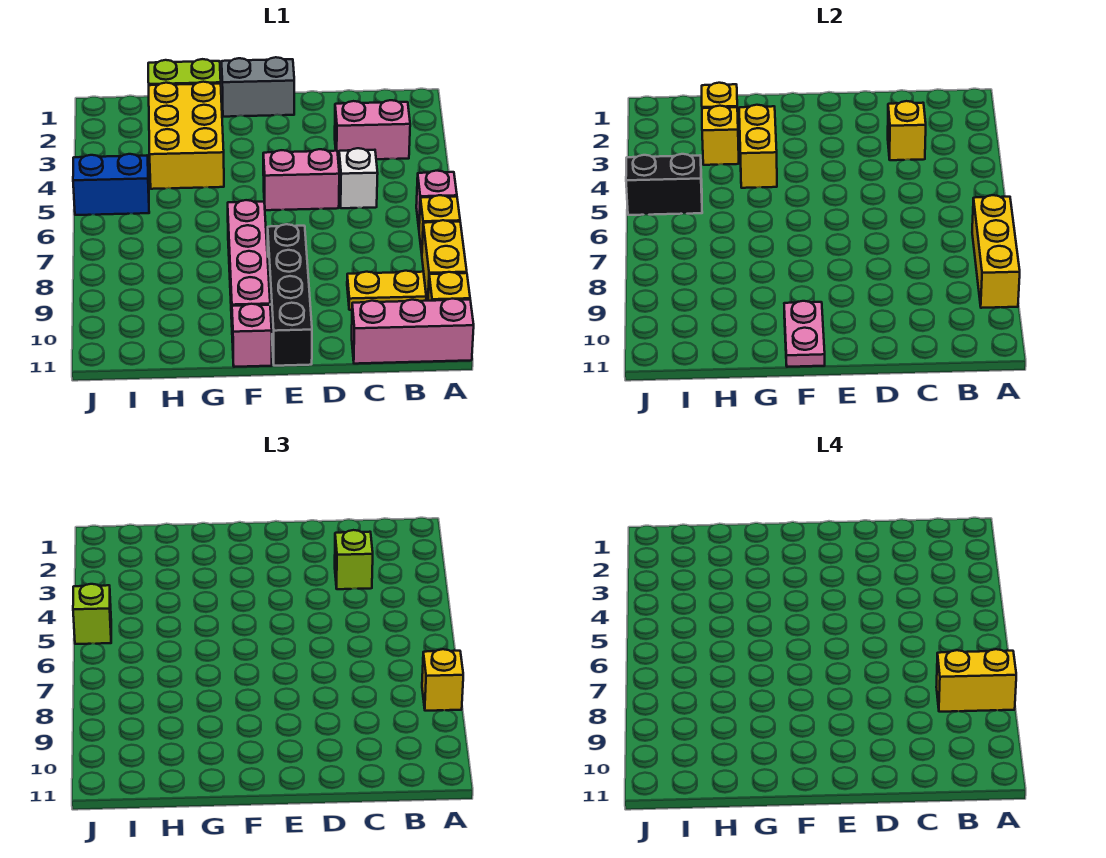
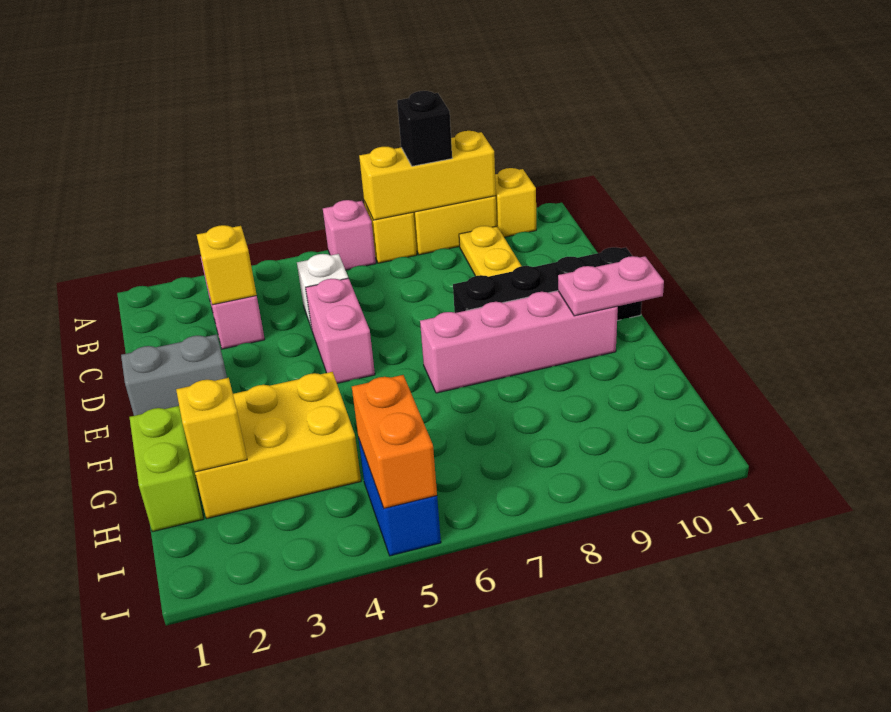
yellow 1x1 brick [422,649,463,711] -> black 1x1 brick [397,91,452,166]
yellow 1x2 brick [936,649,1016,712] -> none
pink 1x3 brick [352,299,474,364] -> none
lime 1x1 brick [335,530,373,589] -> none
grey 1x2 brick [222,57,294,117] -> grey 1x2 brick turned to [121,334,227,416]
pink 1x1 brick [232,304,272,367] -> none
yellow 1x2 brick [739,105,777,188] -> none
yellow 1x1 brick [702,106,739,165] -> none
black 1x2 brick [626,154,702,215] -> orange 1x2 brick [352,375,437,508]
lime 1x1 brick [73,584,111,644] -> none

